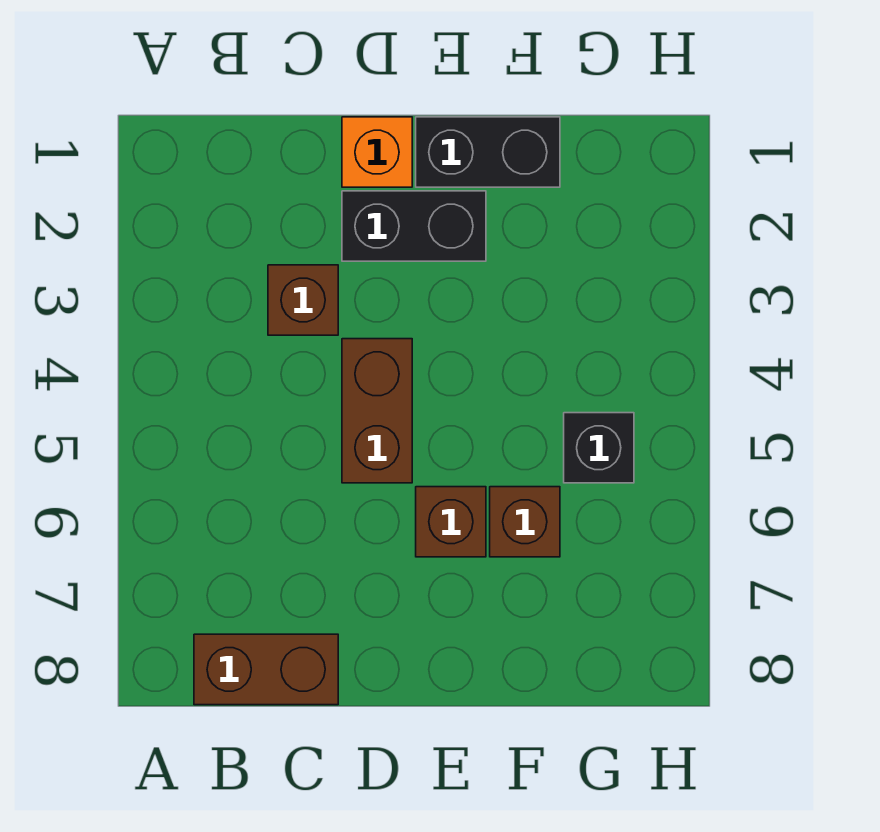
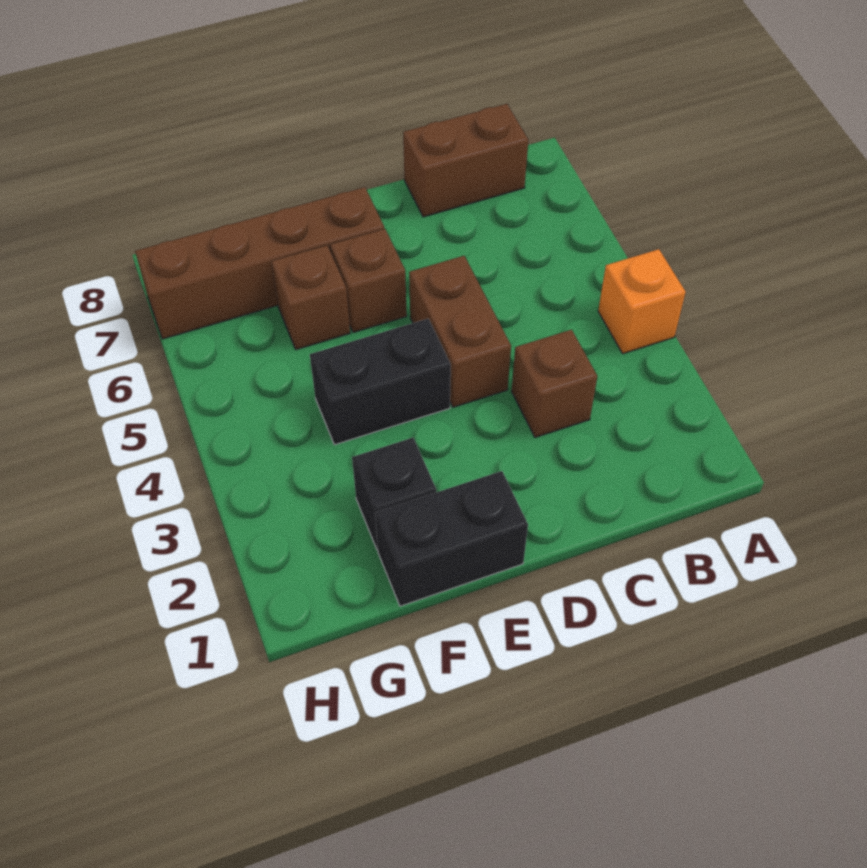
orange 1x1 brick [342,117,412,187] -> orange 1x1 brick moved to [598,249,686,354]
black 1x2 brick [342,191,486,261] -> black 1x2 brick moved to [310,319,451,445]
none -> brown 1x4 brick [135,187,384,339]
black 1x1 brick [564,413,634,483] -> black 1x1 brick moved to [352,438,436,550]

